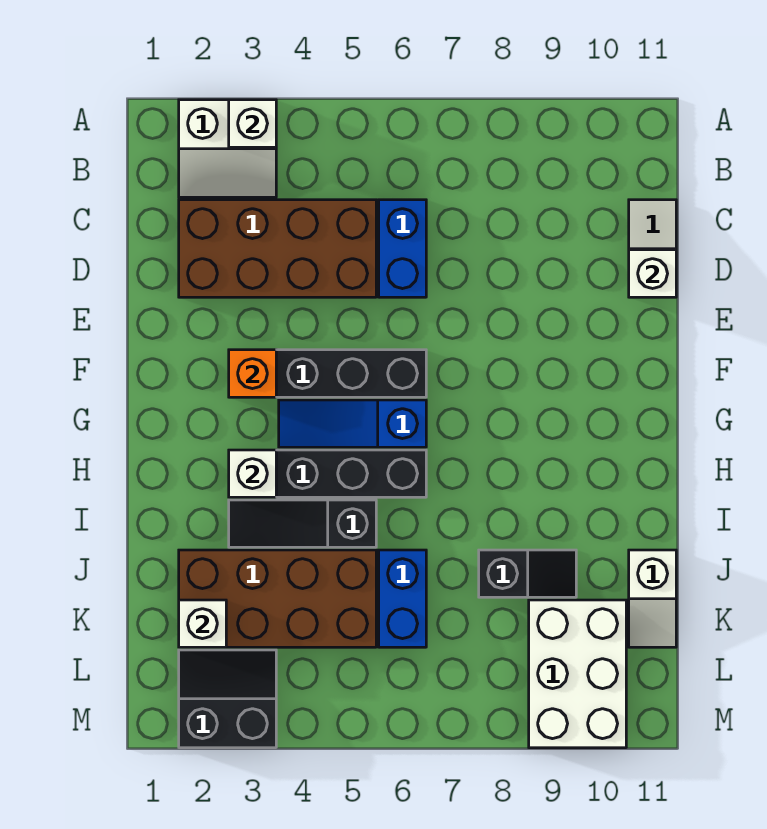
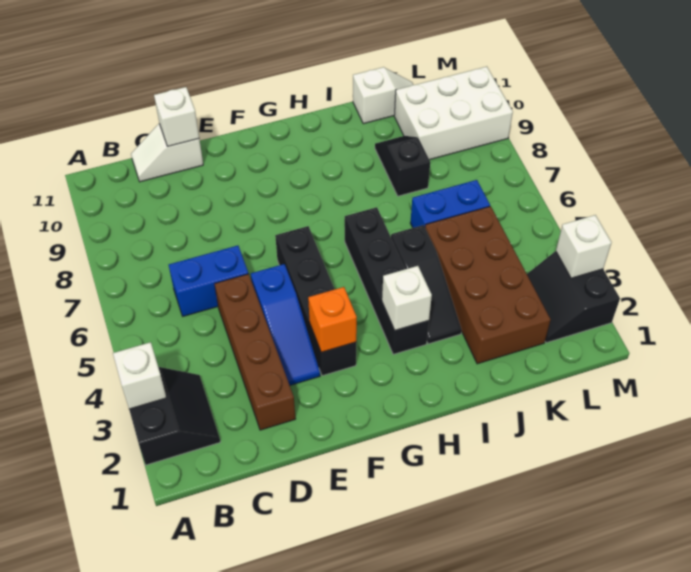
white 2x2 slope [179,100,276,197] -> black 2x2 slope [129,367,220,465]
brown 2x4 brick [179,200,376,297] -> brown 1x4 brick [215,274,296,430]
blue 1x3 slope [279,400,426,447] -> blue 1x3 slope moved to [251,264,320,385]
white 1x1 brick [179,600,226,647] -> white 1x1 brick moved to [556,215,612,278]

